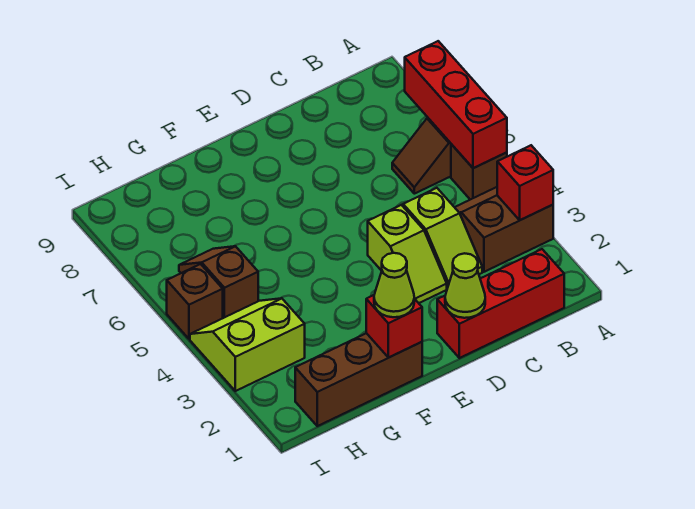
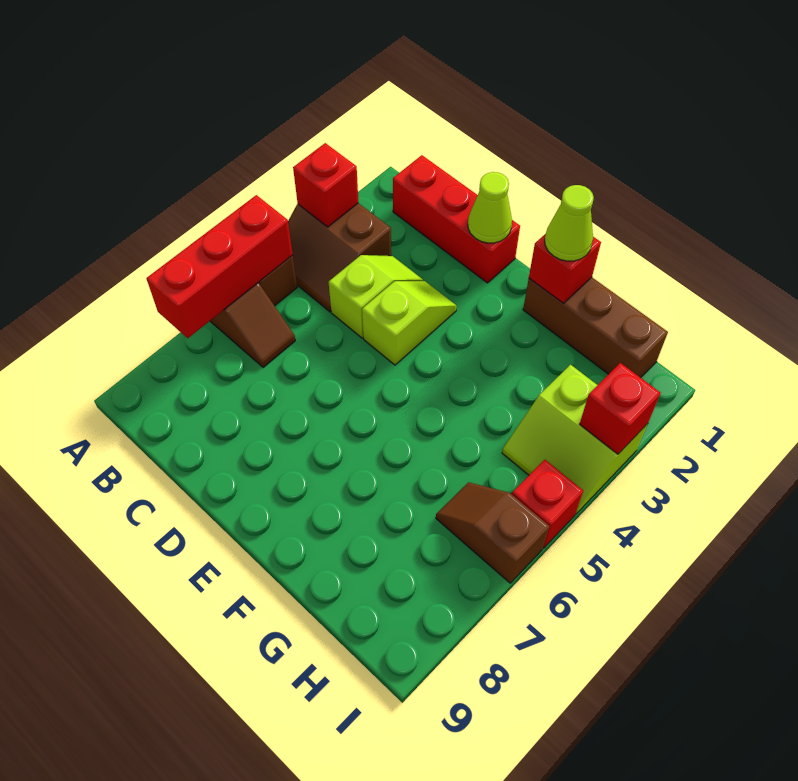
brown 1x2 slope [179,246,258,318] -> brown 1x2 slope turned to [436,482,549,583]
none -> red 1x1 brick [580,363,660,454]
brown 1x1 brick [167,264,223,339] -> red 1x1 brick [512,460,583,548]

